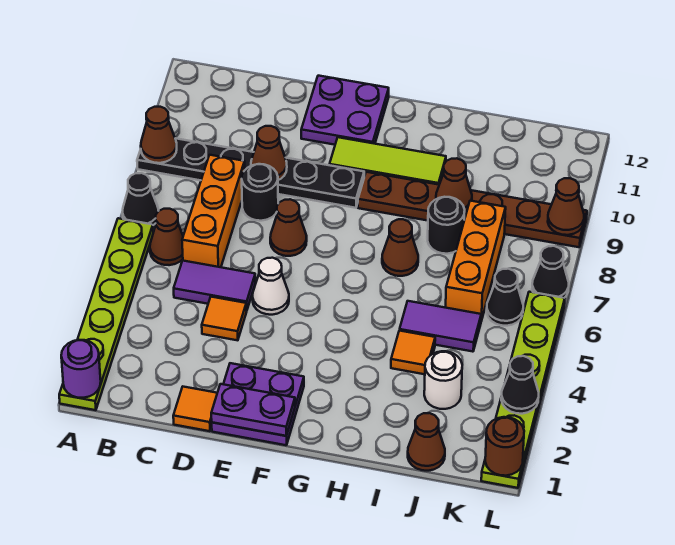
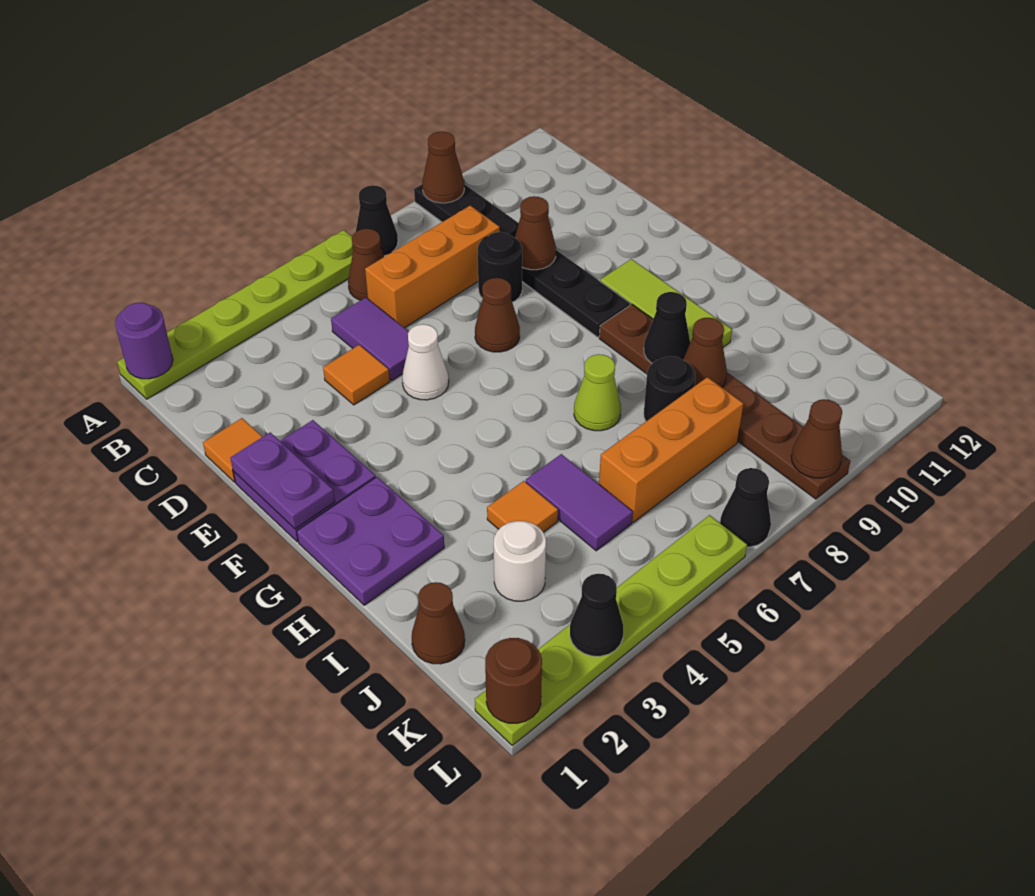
purple 2x2 plate [301,76,389,145] -> purple 2x2 plate moved to [297,477,444,605]
brown 1x1 cone [382,219,418,276] -> lime 1x1 cone [574,354,621,431]
black 1x1 cone [487,269,523,326] -> black 1x1 cone moved to [644,292,690,363]

